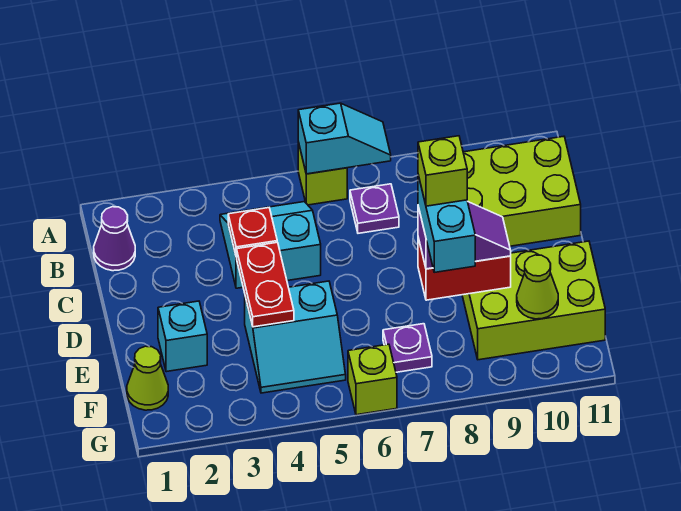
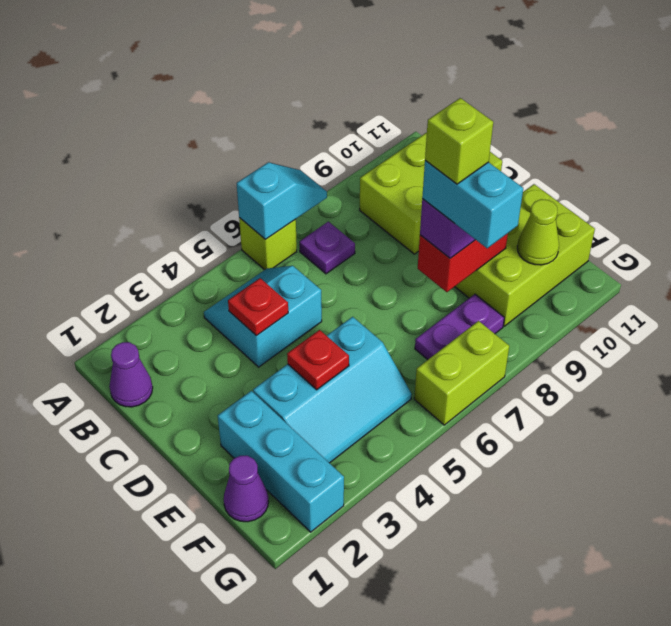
red 1x2 plate [237,242,294,327] -> red 1x1 plate [287,330,349,390]
cyan 1x1 brick [158,301,207,372] -> cyan 1x3 brick [218,391,344,532]
cyan 2x2 slope [245,281,346,393] -> cyan 2x3 slope [253,317,412,463]
lime 1x1 cone [127,346,168,410] -> purple 1x1 cone [224,456,268,522]
purple 1x1 plate [383,324,432,372] -> purple 1x2 plate [415,294,504,360]
lime 1x1 brick [348,344,397,415] -> lime 1x2 brick [414,321,509,425]

